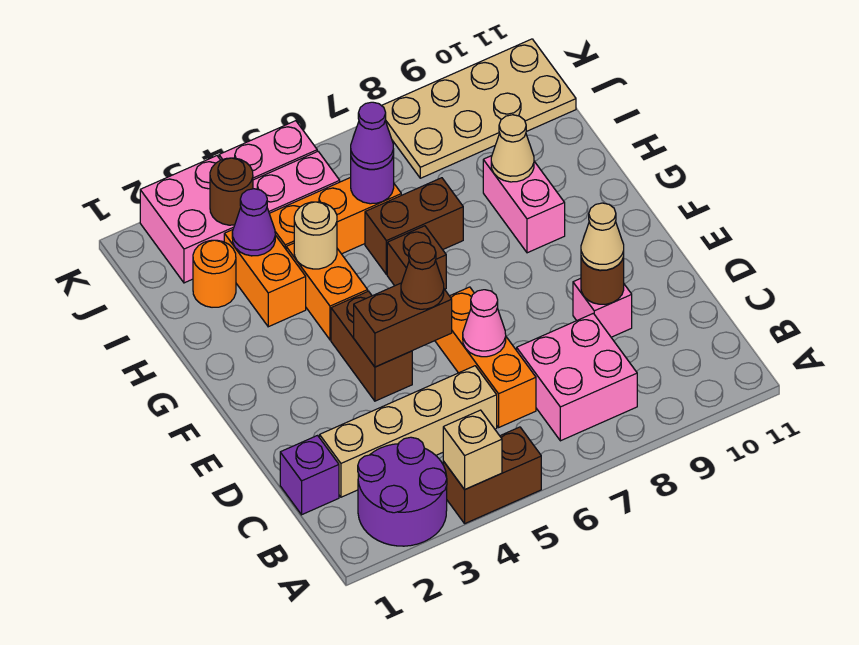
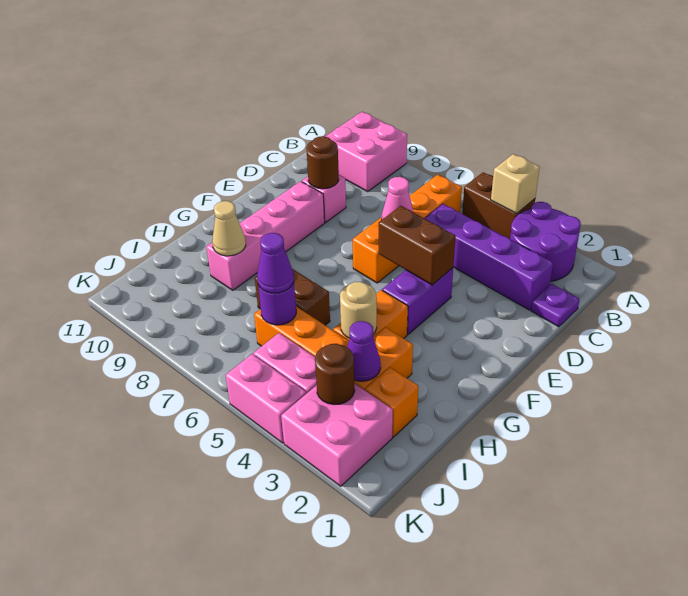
pink 2x2 brick [517,313,637,441] -> pink 2x2 brick moved to [325,112,407,191]
purple 1x1 brick [280,435,339,515] -> purple 1x1 plate [531,284,580,327]
tan 1x4 brick [320,366,497,497] -> purple 1x4 brick [425,204,553,310]
orange 1x3 brick [435,287,536,427] -> orange 1x4 brick [353,175,462,283]
tan 1x1 cone [581,203,624,270] -> none
brown 1x2 brick [331,291,412,401] -> purple 1x2 brick [382,268,453,334]
brown 1x1 cone [401,242,444,309] -> none
brown 1x1 brick [387,226,446,289] -> none
pink 1x2 brick [483,156,565,253] -> pink 1x4 brick [206,181,325,290]
orange 1x1 round brick [193,240,236,307] -> orange 1x1 brick [365,367,418,437]
tan 2x4 plate [381,39,576,178] -> none

